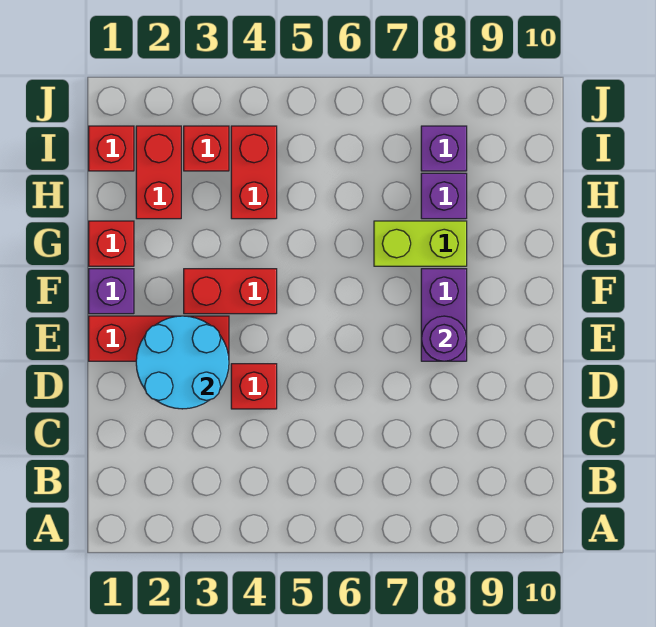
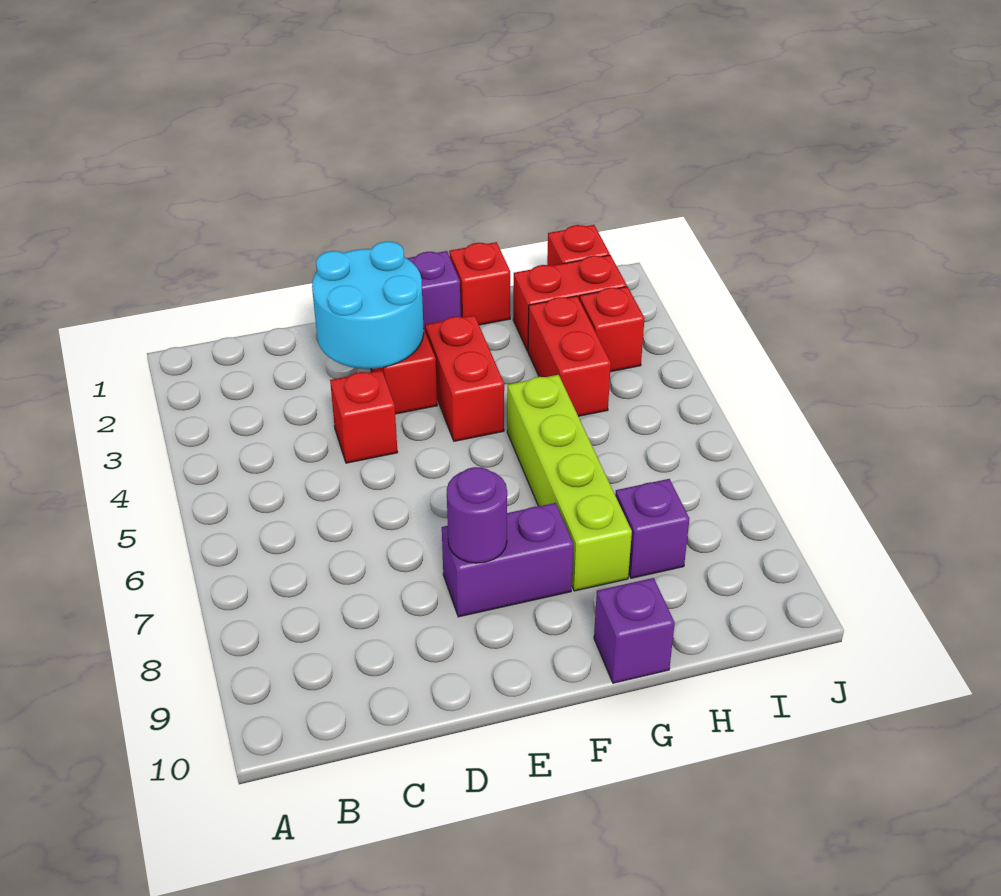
lime 1x2 brick [374,221,467,266] -> lime 1x4 brick [507,375,632,591]
red 1x2 brick [231,126,277,219] -> red 1x2 brick turned to [528,296,611,416]
purple 1x1 brick [421,126,467,171] -> purple 1x1 brick moved to [594,578,675,683]

